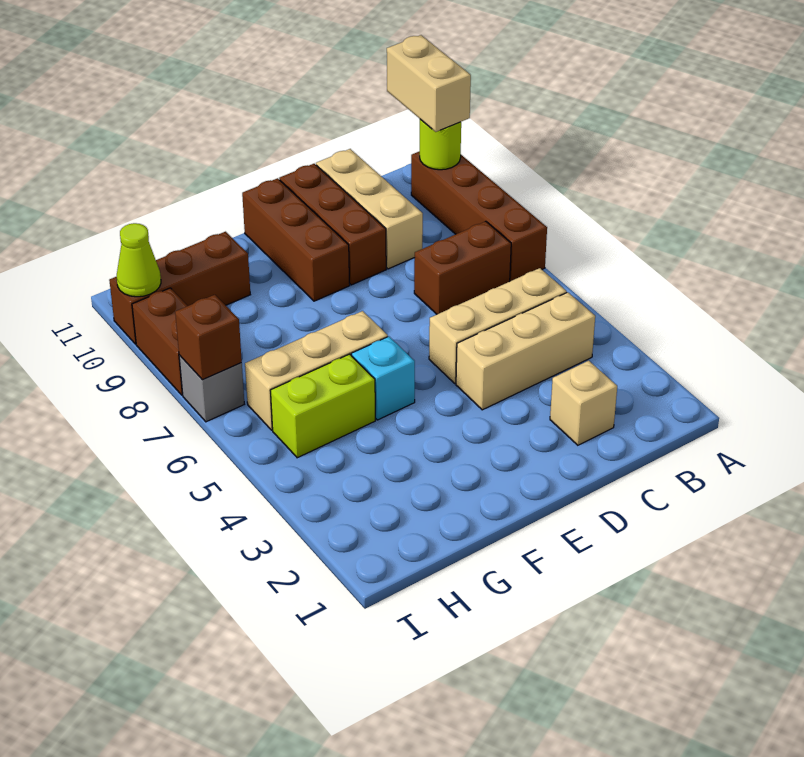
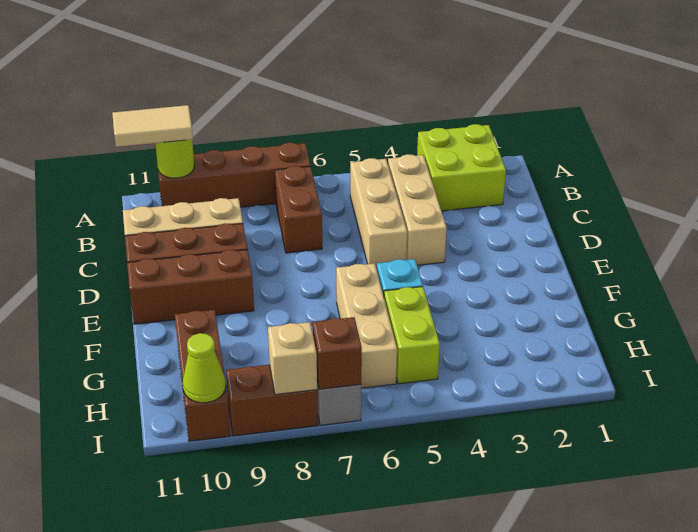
none -> lime 2x2 brick [417,124,506,211]
tan 1x2 brick [387,35,471,132] -> tan 1x2 tile [112,105,193,147]
tan 1x1 brick [550,361,617,445] -> tan 1x1 brick moved to [268,322,317,395]

